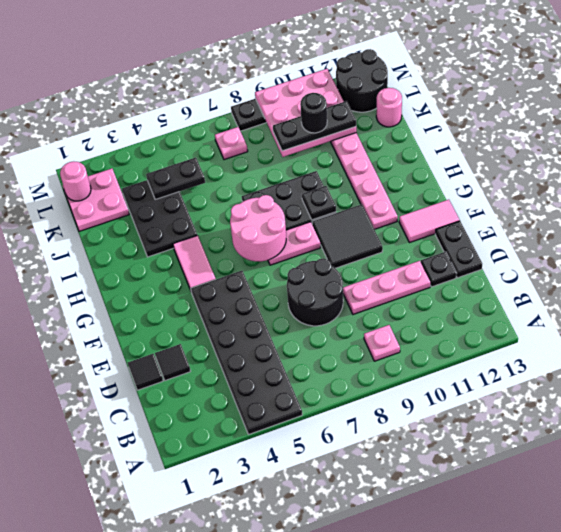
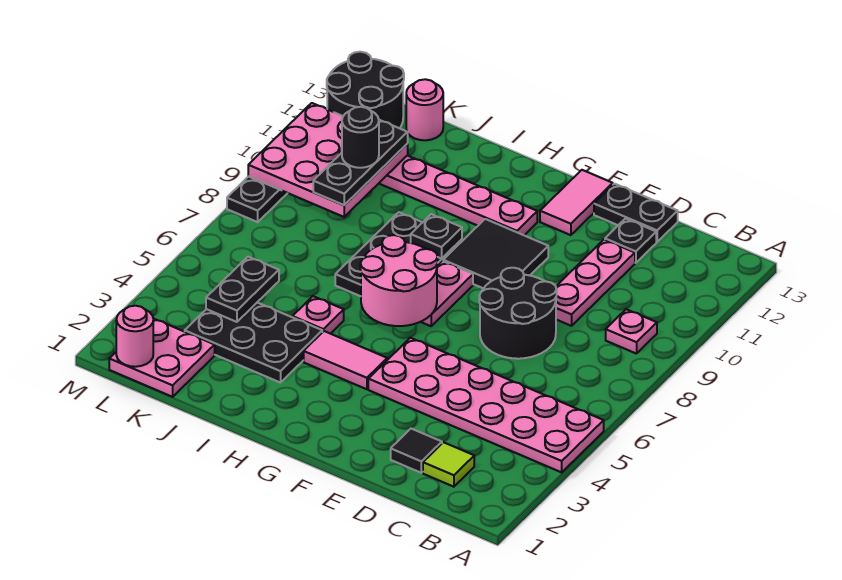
black 2x6 plate [191,271,302,434] -> pink 2x6 plate [368,338,604,472]
none -> lime 1x1 tile [423,442,474,487]
black 1x1 tile [128,354,163,390] -> none
pink 1x1 plate [215,127,248,160] -> pink 1x1 plate moved to [292,296,344,334]

